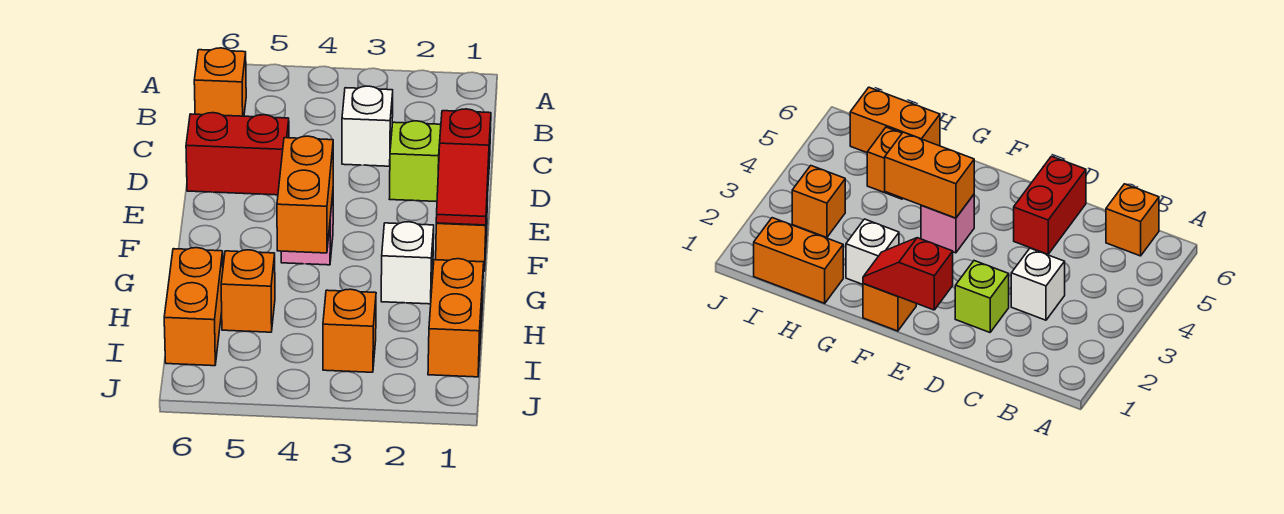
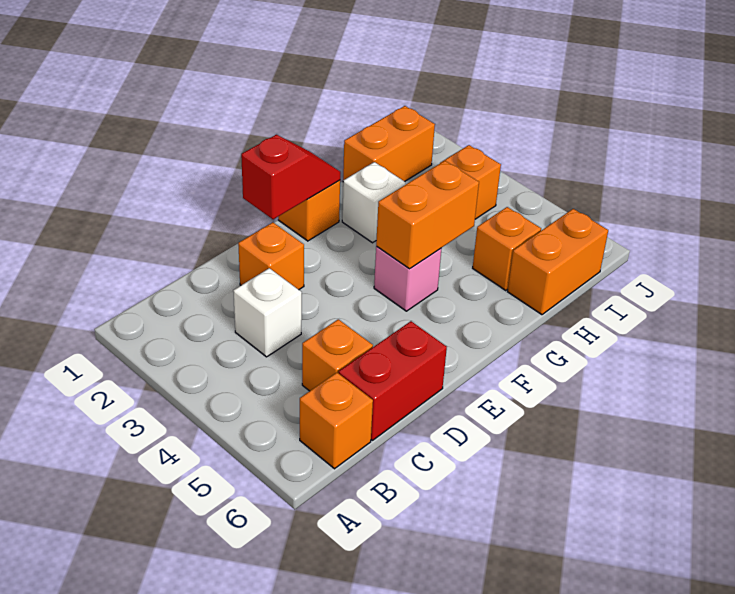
none -> orange 1x1 brick [302,319,373,391]
lime 1x1 brick [390,121,441,202] -> orange 1x1 brick [238,222,304,290]
red 1x2 brick [186,113,289,195] -> red 1x2 brick turned to [339,321,447,440]

